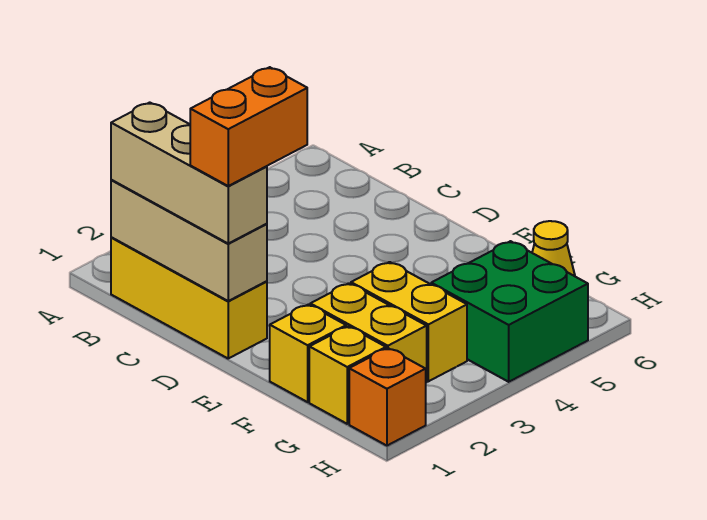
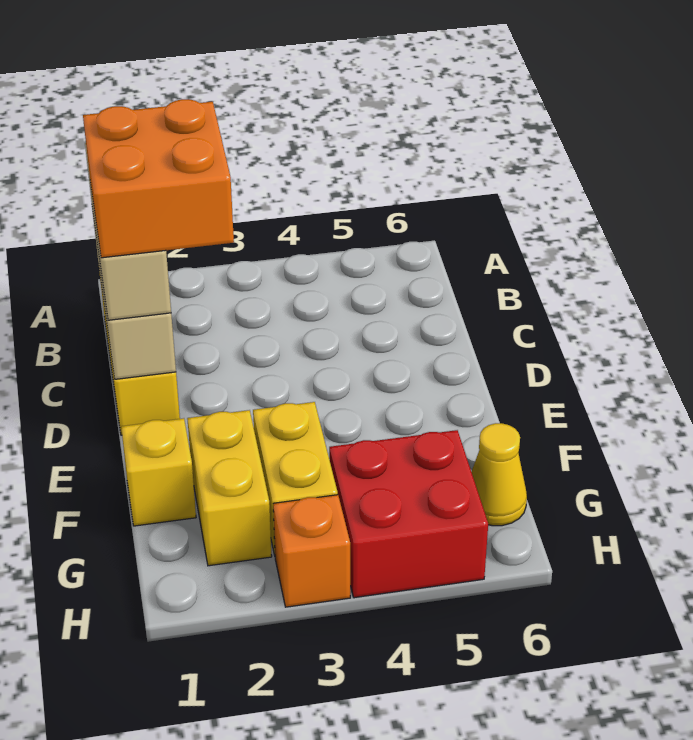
orange 1x2 brick [190,67,307,186] -> orange 2x2 brick [83,99,234,258]
yellow 1x1 brick [309,326,386,424] -> none
green 2x2 brick [431,241,588,382] -> red 2x2 brick [329,430,488,598]
orange 1x1 brick [349,348,426,446] -> orange 1x1 brick moved to [273,495,350,607]

